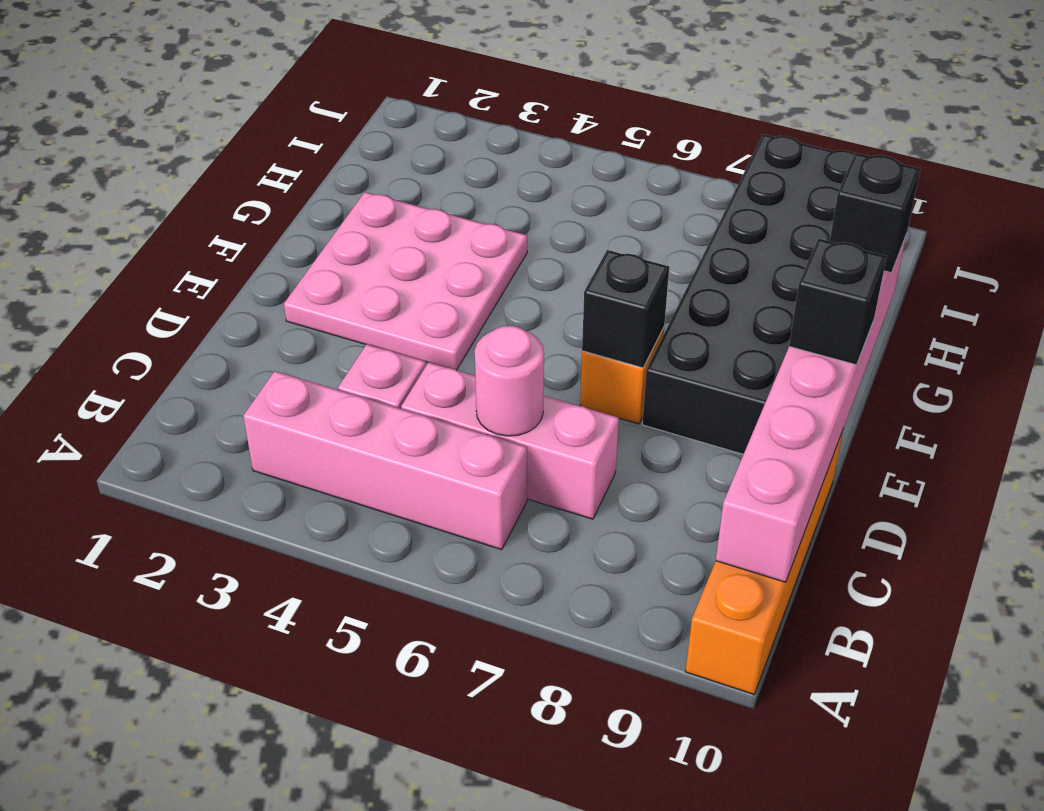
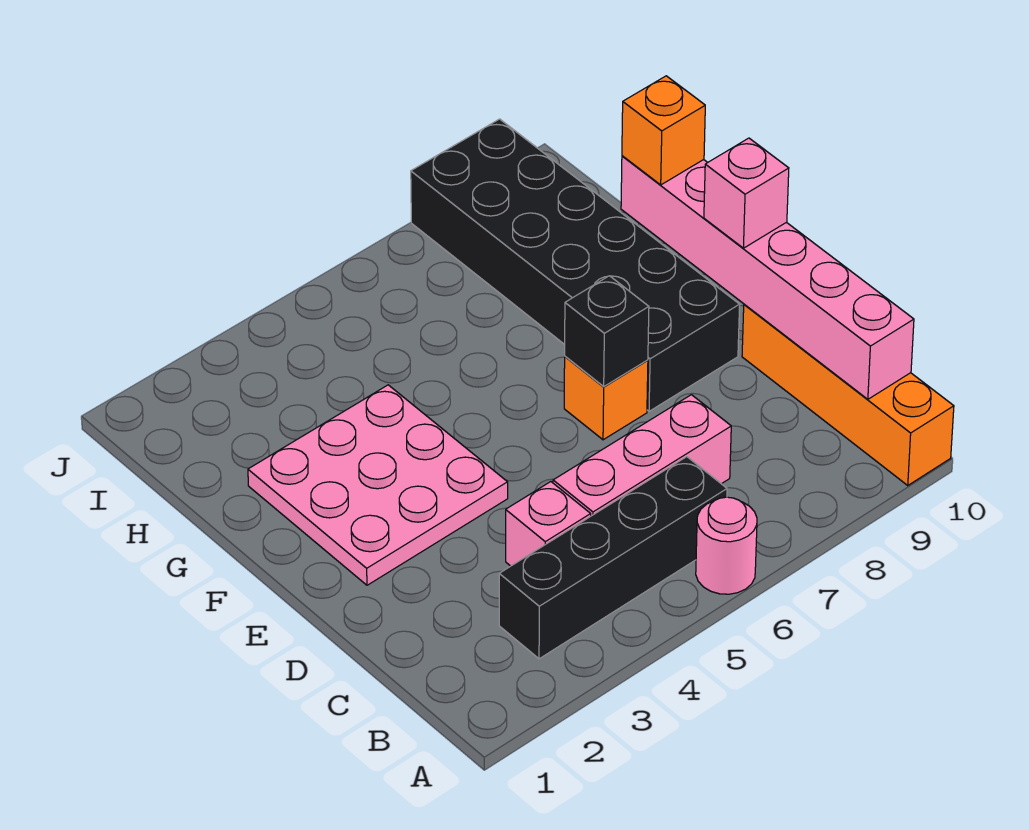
pink 1x4 brick [243,371,527,550] -> black 1x4 brick [499,457,727,659]
pink 1x1 round brick [475,326,544,436] -> pink 1x1 round brick moved to [696,497,757,594]
black 1x1 brick [789,239,887,365] -> pink 1x1 brick [704,138,789,248]
black 1x1 brick [830,153,920,273] -> orange 1x1 brick [622,76,705,185]

